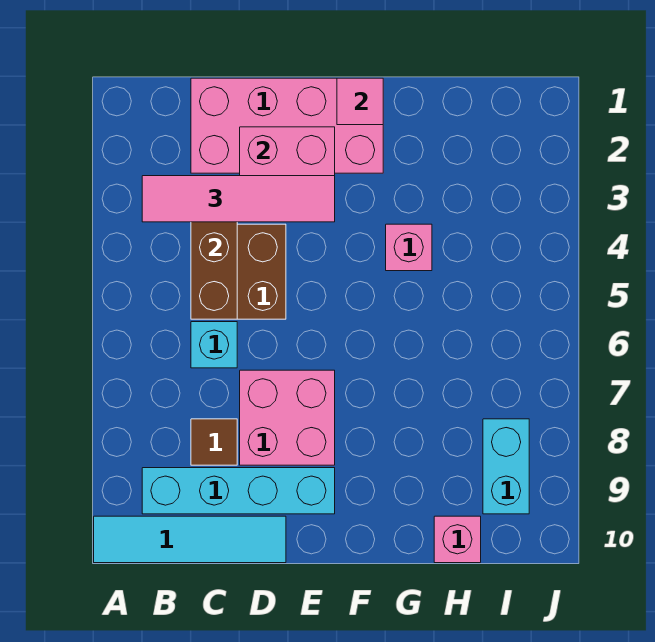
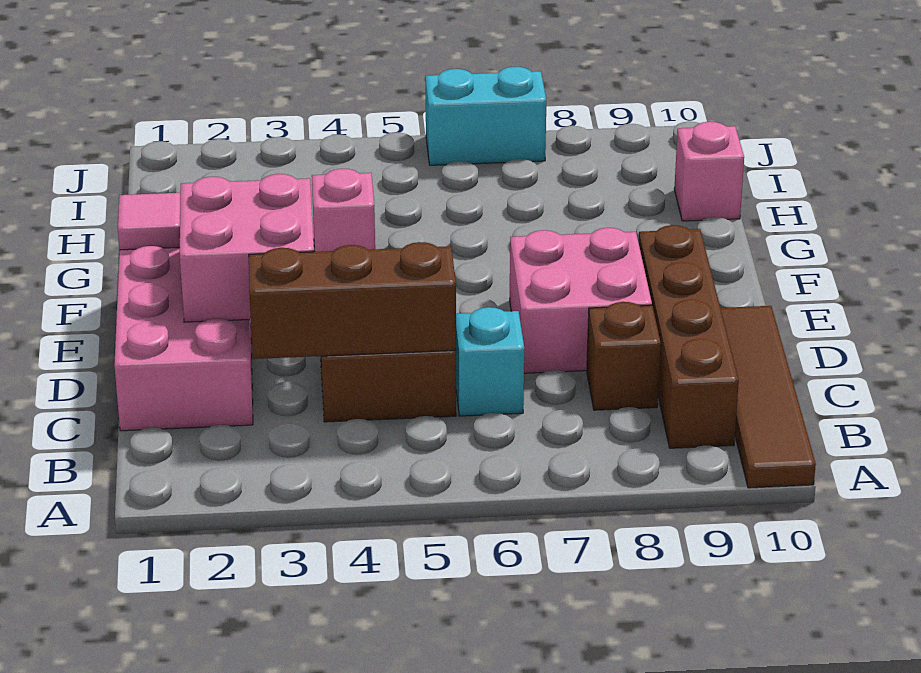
cyan 1x4 tile [94,516,286,563] -> brown 1x4 tile [721,306,816,488]
pink 1x4 tile [142,176,335,222] -> none
cyan 1x4 brick [142,468,335,514] -> brown 1x4 brick [639,225,739,448]
brown 1x1 tile [191,419,237,465] -> brown 1x1 brick [587,302,661,410]
cyan 1x2 brick [483,419,529,514] -> cyan 1x2 brick moved to [425,67,546,165]

